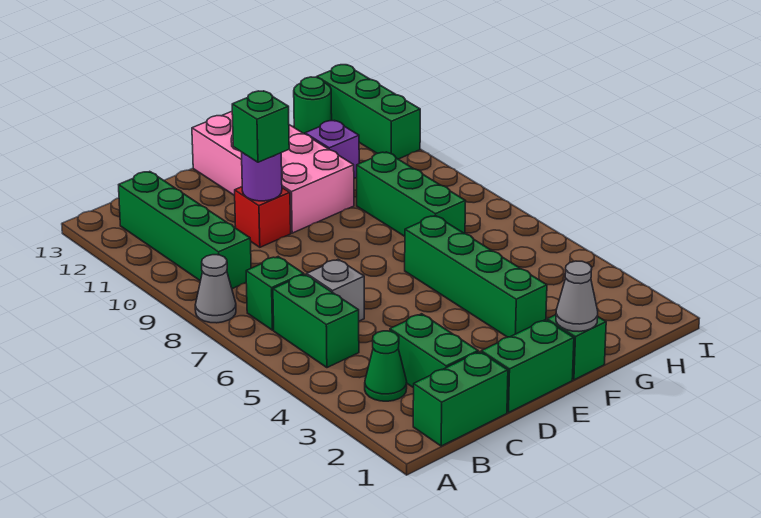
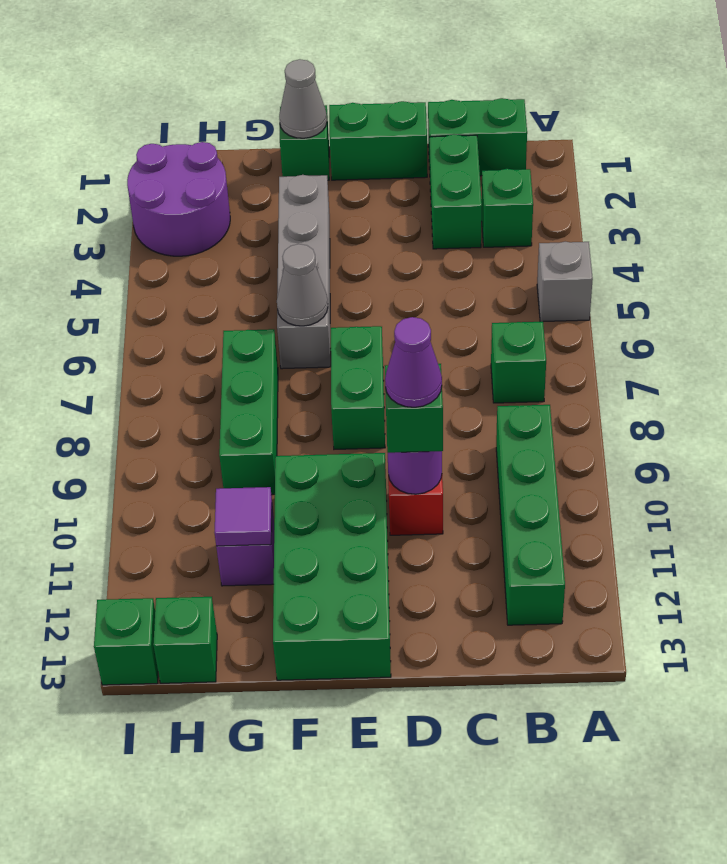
grey 1x1 cone [195,255,236,323] -> grey 1x1 cone moved to [277,244,328,326]
green 1x1 cone [365,331,407,401] -> green 1x1 brick [481,169,533,247]
green 1x2 brick [273,274,359,368] -> green 1x2 brick moved to [331,326,385,449]
grey 1x1 brick [307,259,364,321] -> grey 1x1 brick moved to [537,242,593,322]
none -> purple 1x1 cone [385,317,442,407]
pink 2x4 brick [192,112,354,233] -> green 2x4 brick [273,453,391,680]
green 1x4 brick [405,216,547,337] -> grey 1x4 brick [277,175,331,369]
none -> purple 1x1 tile [214,487,272,546]
none -> purple 2x2 round brick [127,142,230,256]
green 1x1 round brick [294,77,332,134] -> green 1x1 brick [153,597,217,683]
green 1x3 brick [317,65,420,159] -> green 1x1 brick [94,598,158,685]

